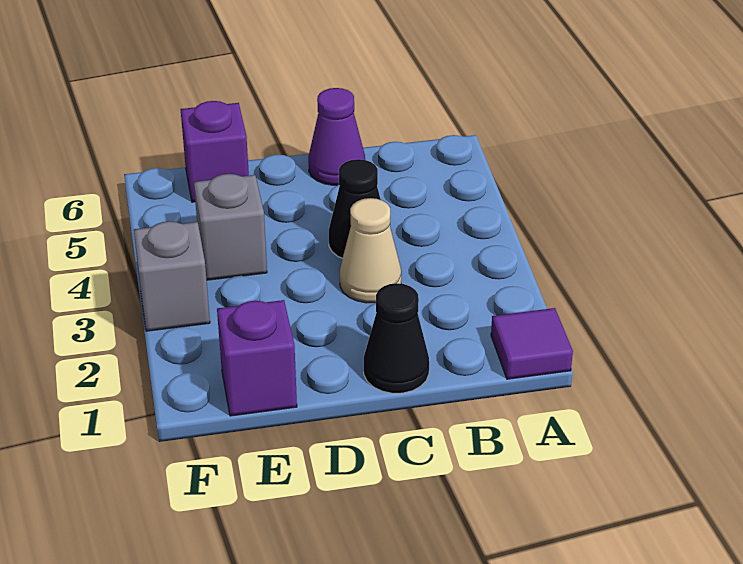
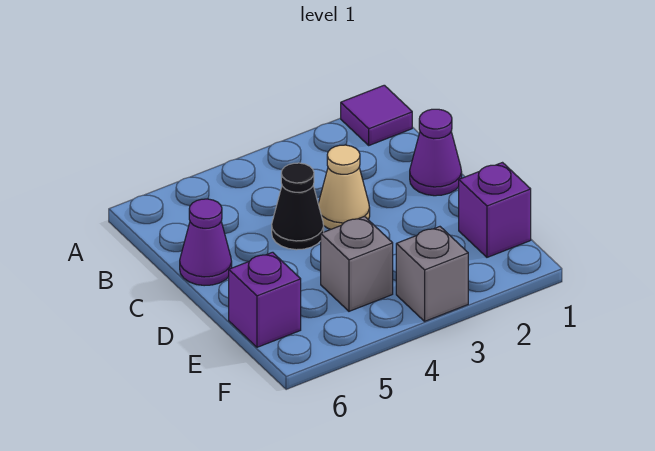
black 1x1 cone [364,283,429,393] -> purple 1x1 cone [410,109,462,196]

